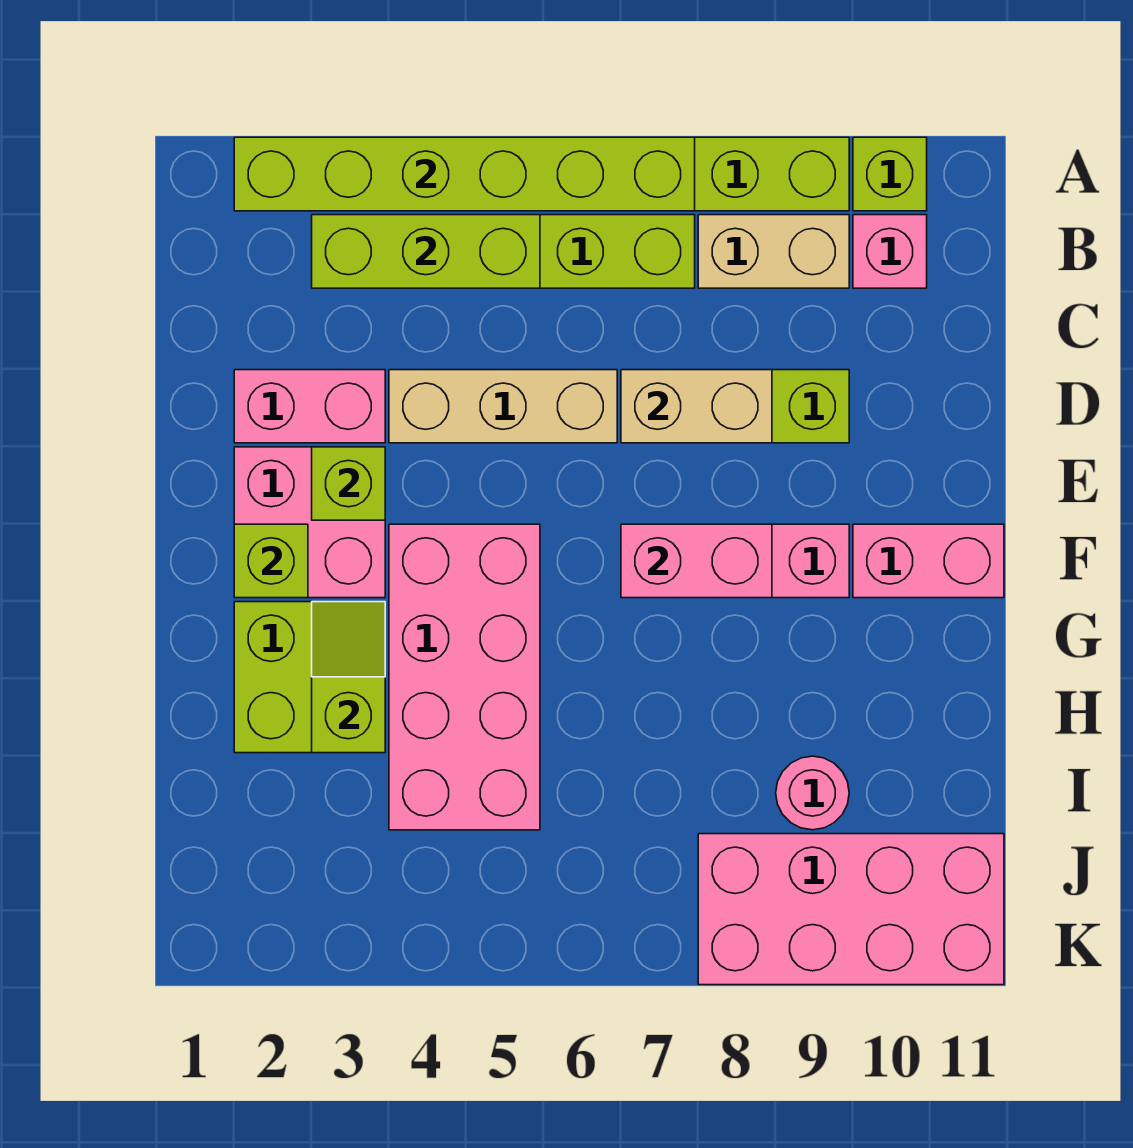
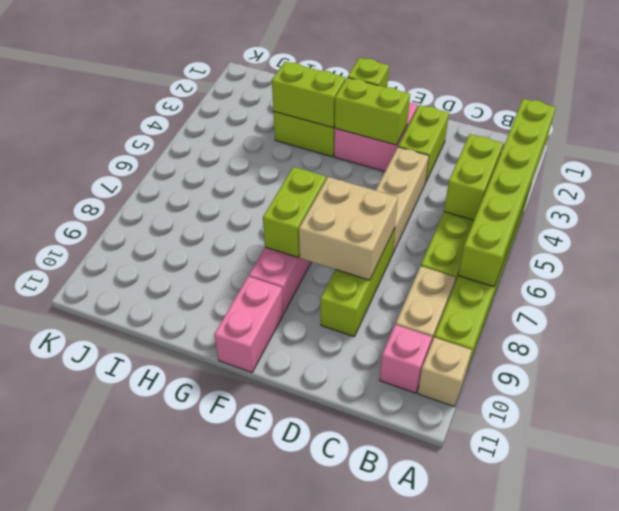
lime 1x1 brick [853,137,927,211] -> tan 1x1 brick [418,337,472,407]
lime 1x3 brick [312,215,540,288] -> lime 1x2 brick [444,134,503,220]
pink 1x2 brick [234,370,385,443] -> lime 1x2 brick [398,105,449,183]
tan 1x2 brick [621,370,772,443] -> tan 2x2 brick [299,177,398,280]
lime 1x1 brick [312,447,385,520] -> lime 1x2 brick [335,77,410,145]
pink 2x4 brick [389,524,540,830] -> none
pink 1x2 brick [621,524,772,598] -> lime 1x2 brick [263,167,326,257]
lime 1x2 slope [312,602,385,753] -> lime 1x2 brick [272,62,346,128]
pink 1x1 round brick [776,756,849,830] -> none
pink 2x4 brick [698,834,1004,985] -> none

